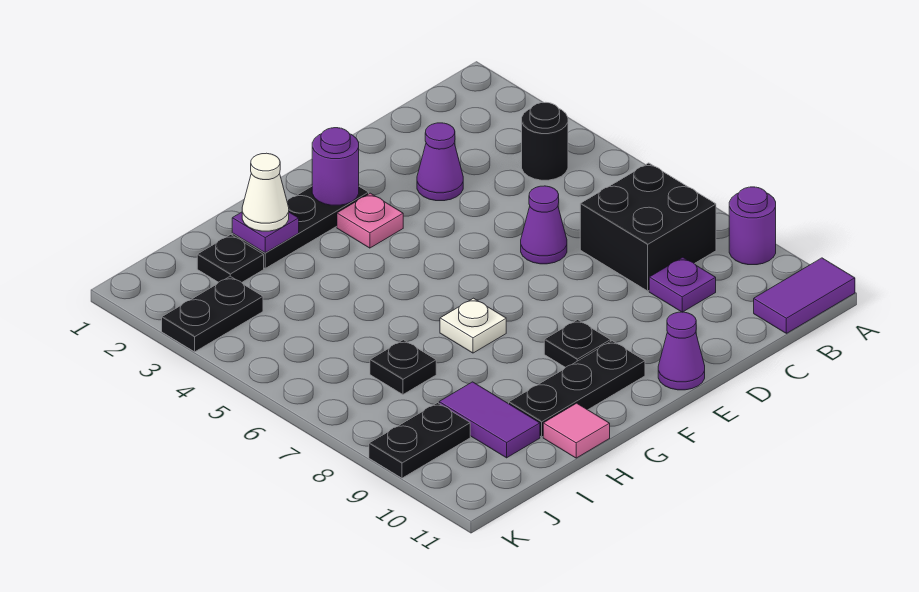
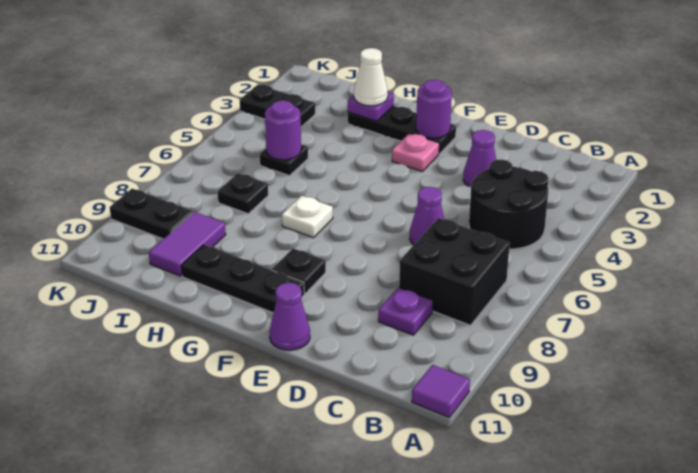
purple 1x1 round brick [729,187,776,265] -> purple 1x1 round brick moved to [265,100,301,160]
purple 1x2 tile [754,258,855,333] -> purple 1x1 tile [412,365,470,418]
black 1x1 round brick [522,102,568,180] -> black 2x2 round brick [469,159,549,249]
pink 1x1 tile [543,403,610,458] -> none
black 1x1 plate [197,235,264,282] -> black 1x1 plate moved to [260,145,308,176]

